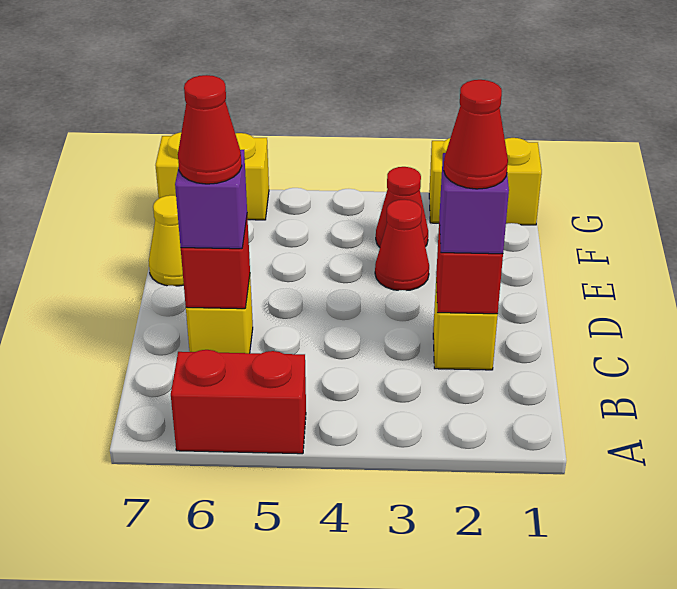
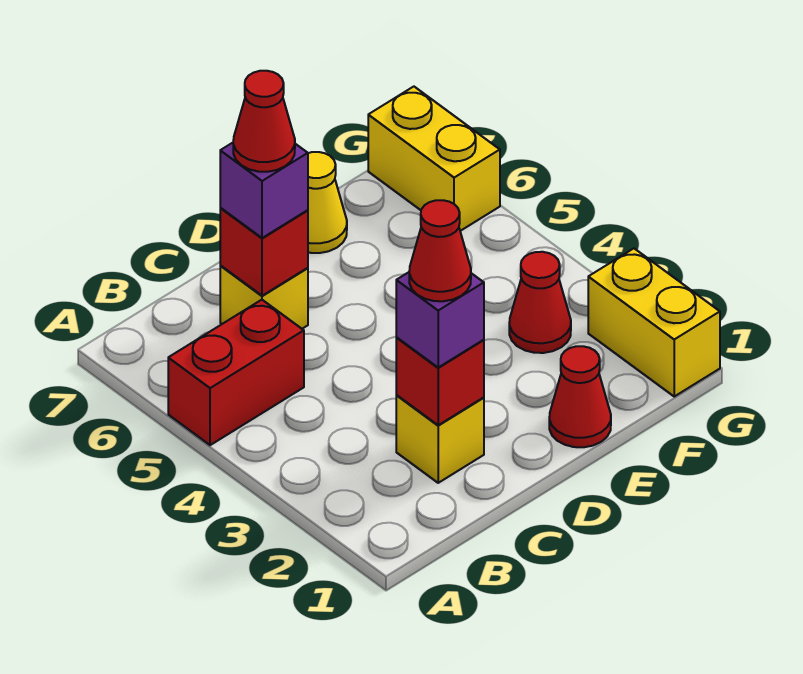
red 1x2 brick [171,350,306,454] -> red 1x2 brick turned to [168,300,304,445]
red 1x1 cone [375,200,429,291] -> red 1x1 cone moved to [549,346,611,447]

